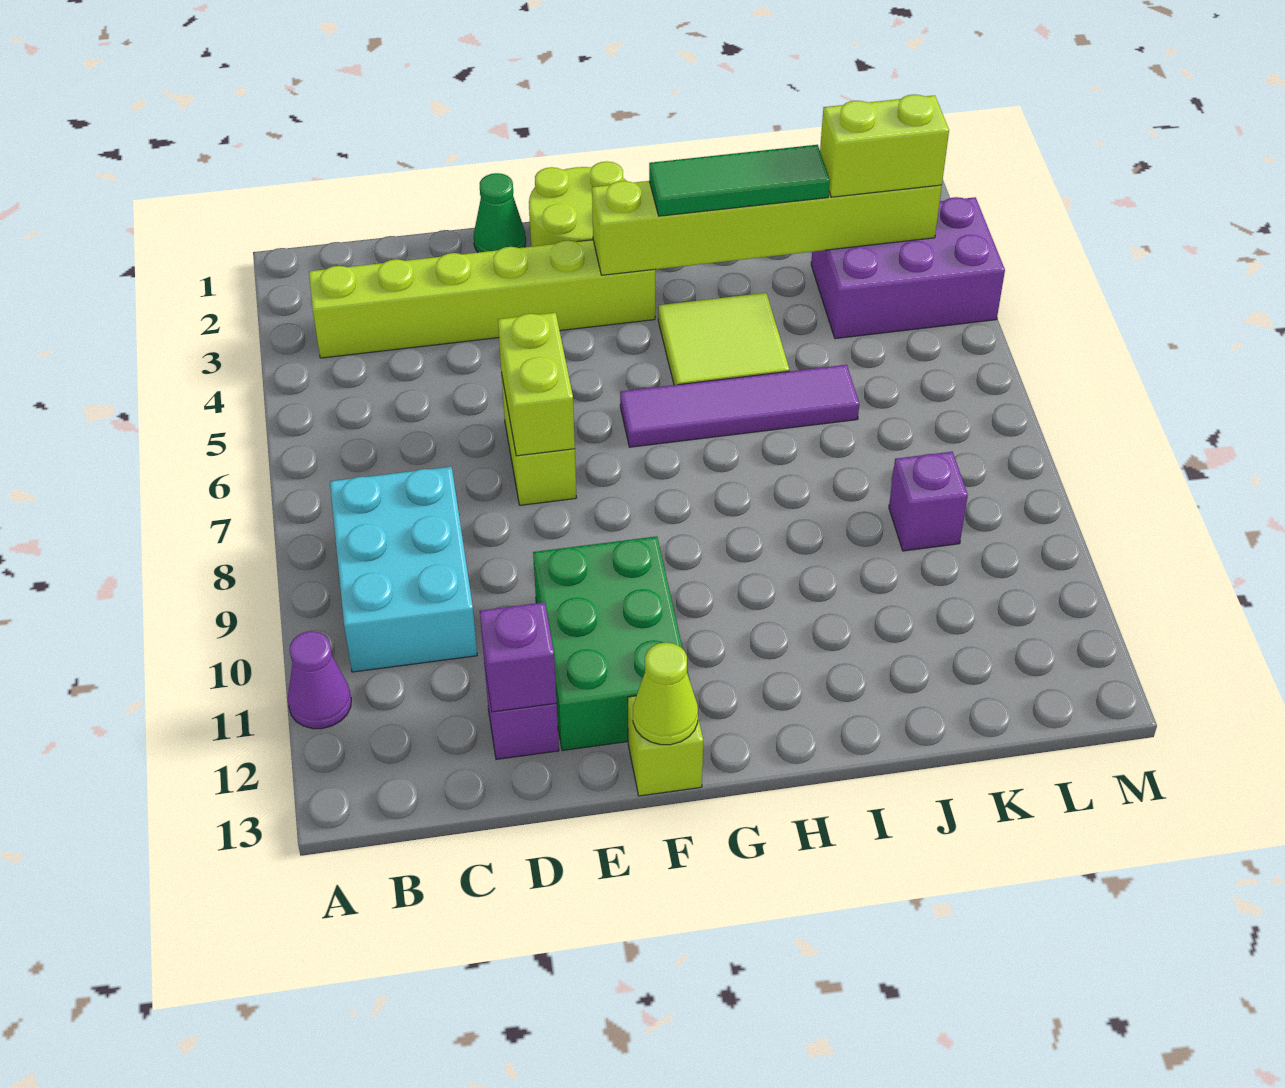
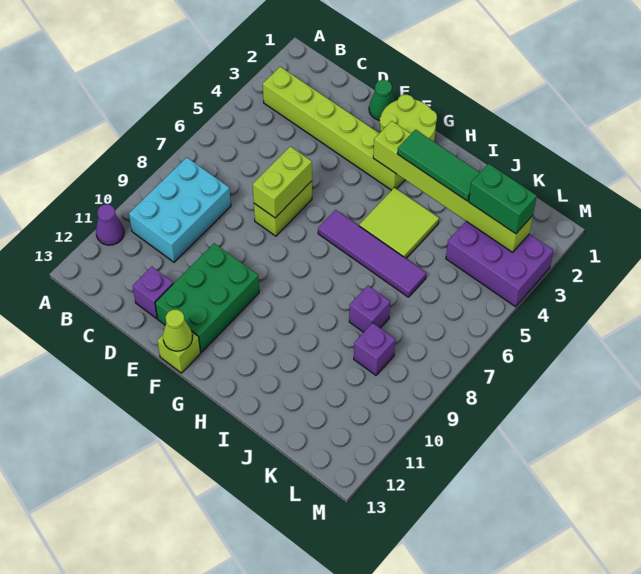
purple 1x1 brick [480,602,556,712] -> purple 1x1 brick moved to [349,286,390,332]
lime 1x2 brick [820,94,949,197] -> green 1x2 brick [469,164,537,234]

